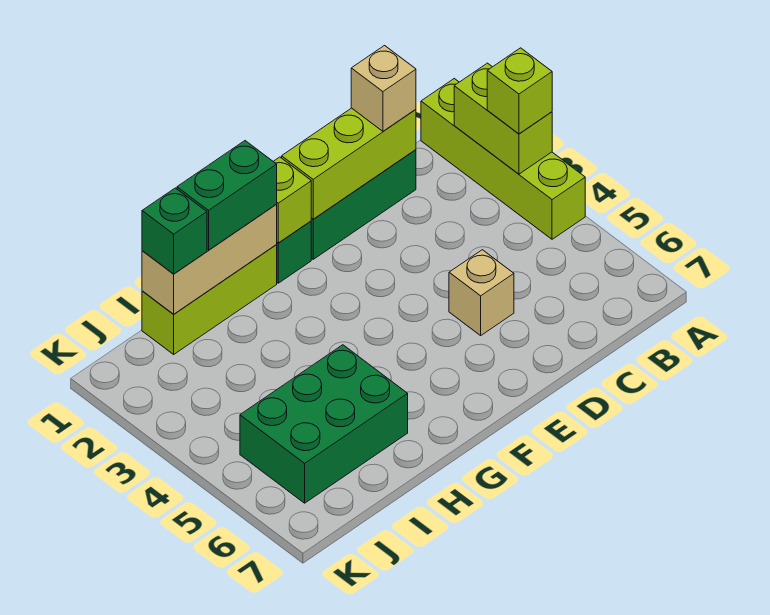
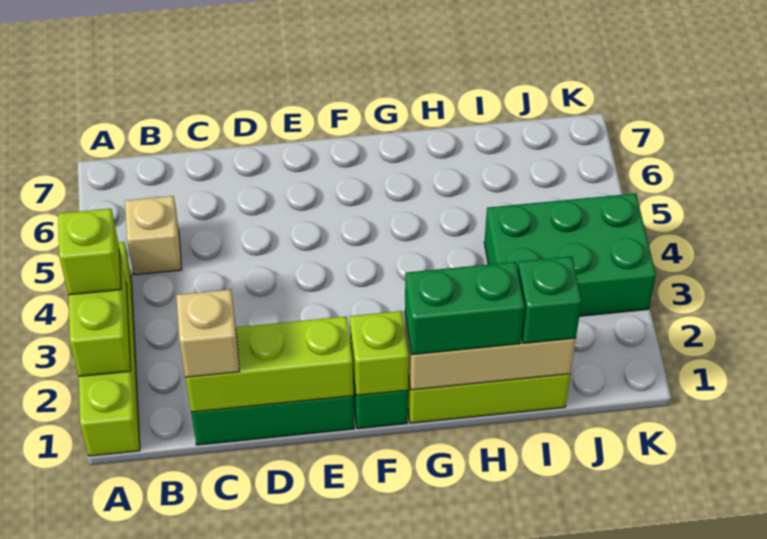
tan 1x1 brick [449,250,514,335] -> tan 1x1 brick moved to [125,196,182,275]
green 2x3 brick [240,345,408,503] -> green 2x3 brick moved to [484,193,656,316]

